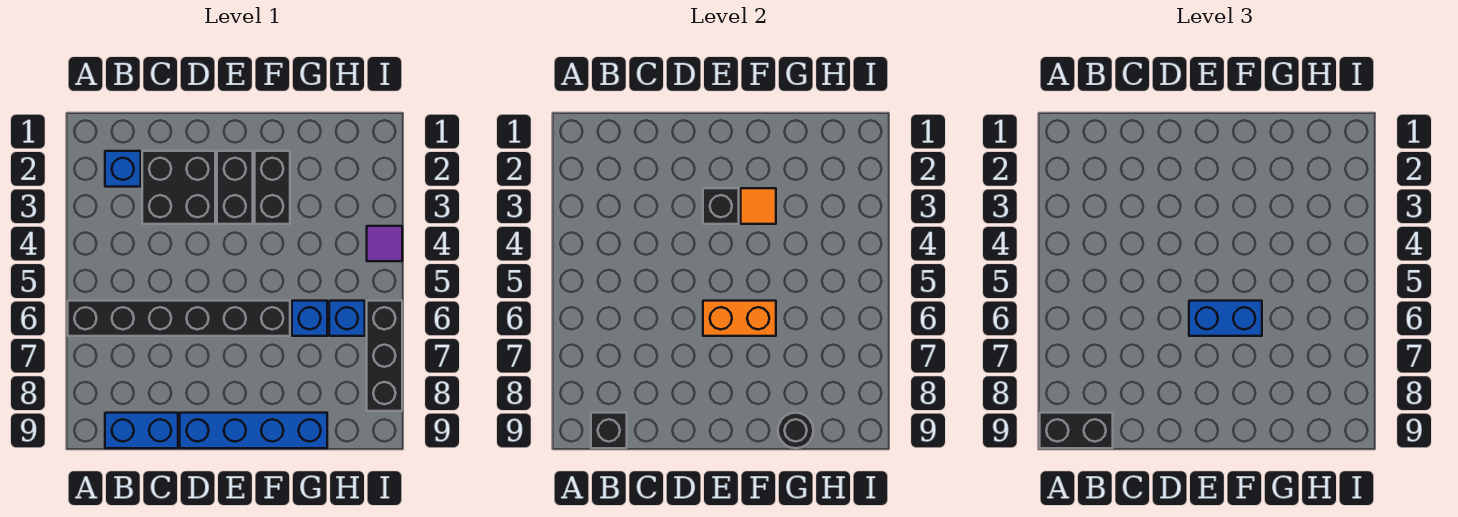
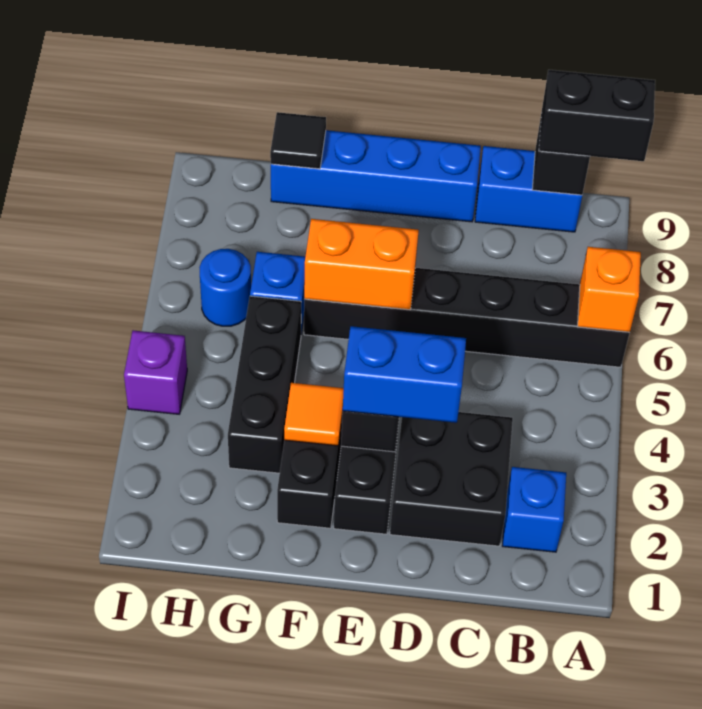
none -> orange 1x1 brick [578,247,641,333]
blue 1x2 brick [1189,301,1262,336] -> blue 1x2 brick moved to [343,326,466,423]
black 1x1 round brick [778,413,813,448] -> black 1x1 tile [270,112,326,169]
blue 1x1 brick [329,301,365,336] -> blue 1x1 round brick [199,249,251,326]
purple 1x1 tile [367,226,402,261] -> purple 1x1 brick [124,330,187,414]
black 1x3 brick [367,301,402,411] -> black 1x3 brick moved to [228,296,301,473]

